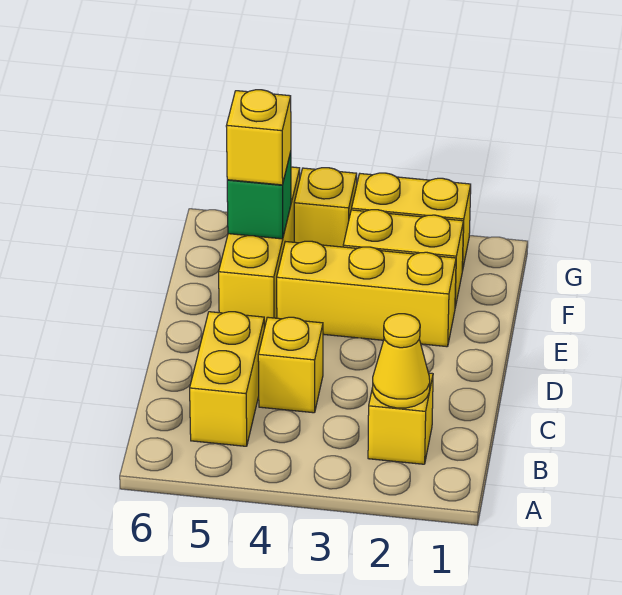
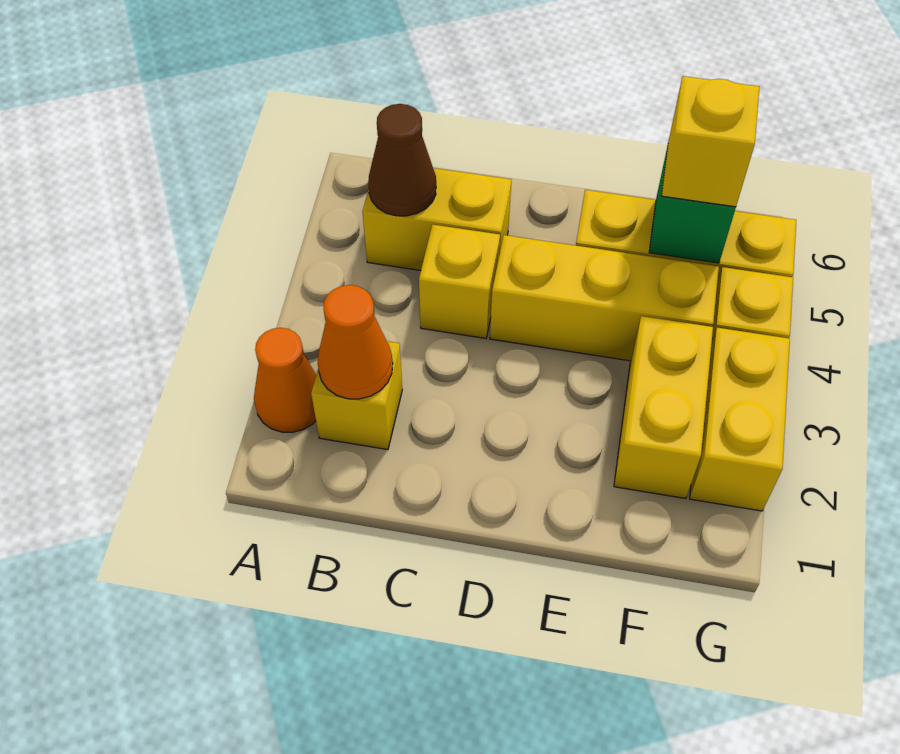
none -> orange 1x1 cone [254,328,316,432]
yellow 1x1 cone [373,314,430,408] -> orange 1x1 cone [318,285,393,399]
none -> brown 1x1 cone [368,104,436,216]
yellow 1x3 brick [277,241,456,347] -> yellow 1x3 brick turned to [490,235,719,361]

